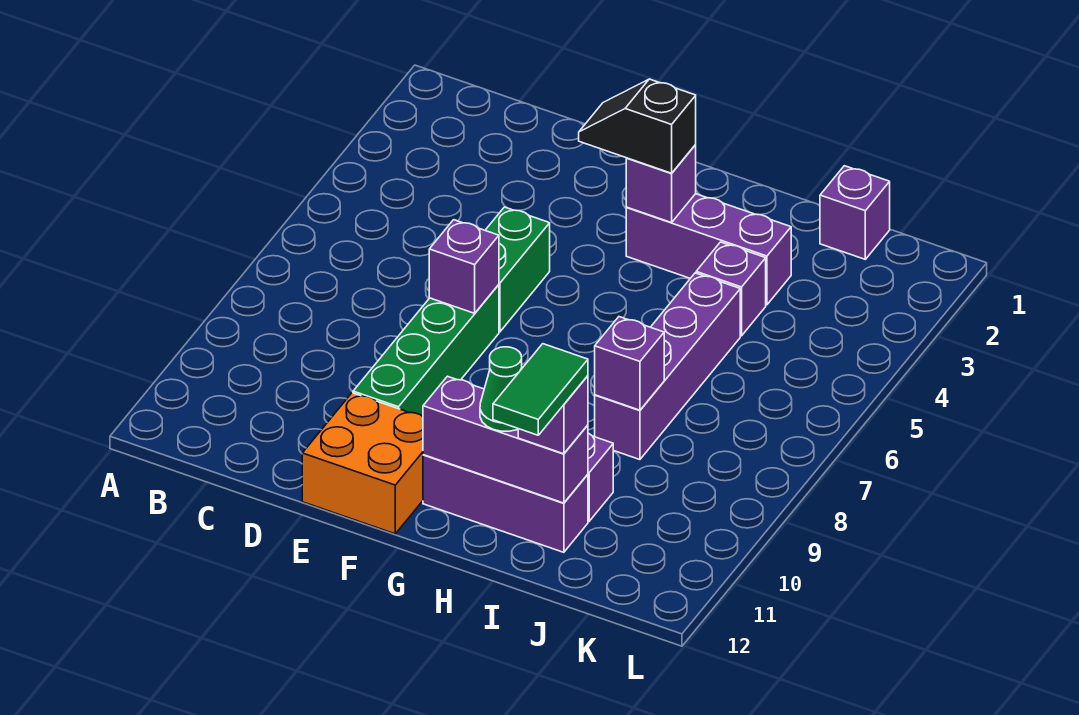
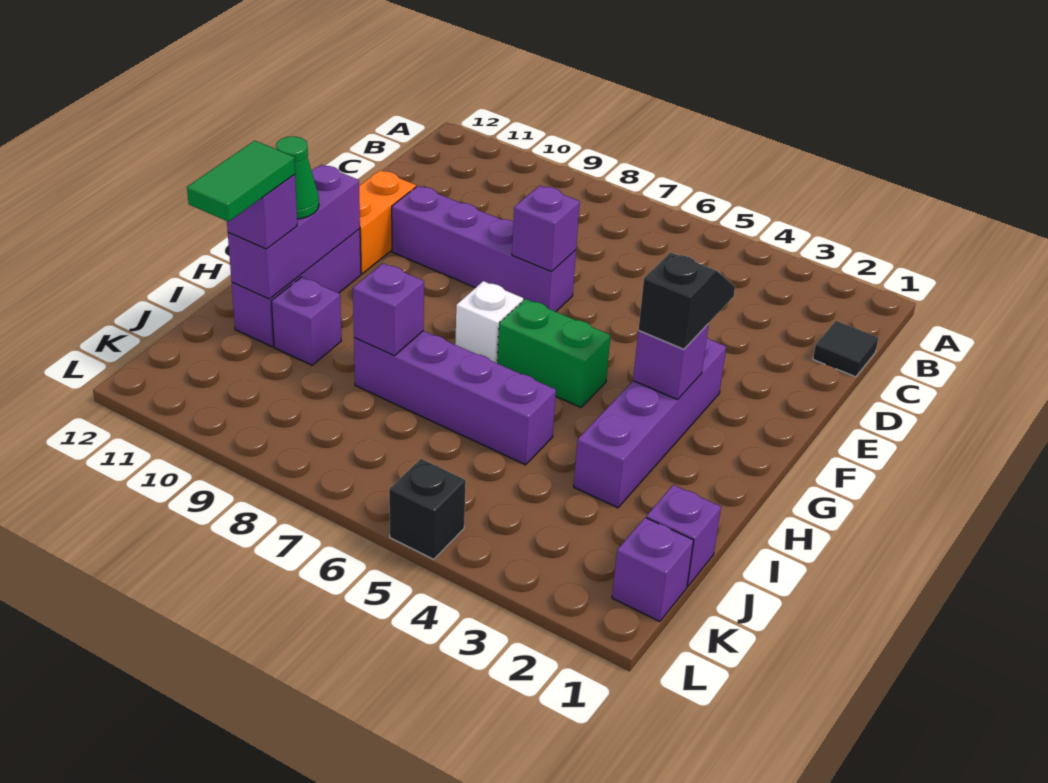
none -> black 1x1 tile [813,321,878,377]
green 1x2 brick [485,207,550,332] -> green 1x2 brick moved to [497,299,611,407]
green 1x4 brick [353,285,499,416] -> purple 1x4 brick [392,186,576,312]
orange 2x2 brick [302,393,423,534] -> orange 1x2 brick [359,170,416,274]
purple 1x3 brick [626,194,791,305] -> purple 1x4 brick [574,338,726,508]
none -> white 1x1 brick [455,281,523,363]
purple 1x1 brick [696,242,766,336] -> purple 1x1 brick moved to [612,518,694,621]
green 1x2 tile [493,344,588,435] -> green 1x2 tile turned to [187,141,295,222]
none -> black 1x1 brick [389,459,466,559]

